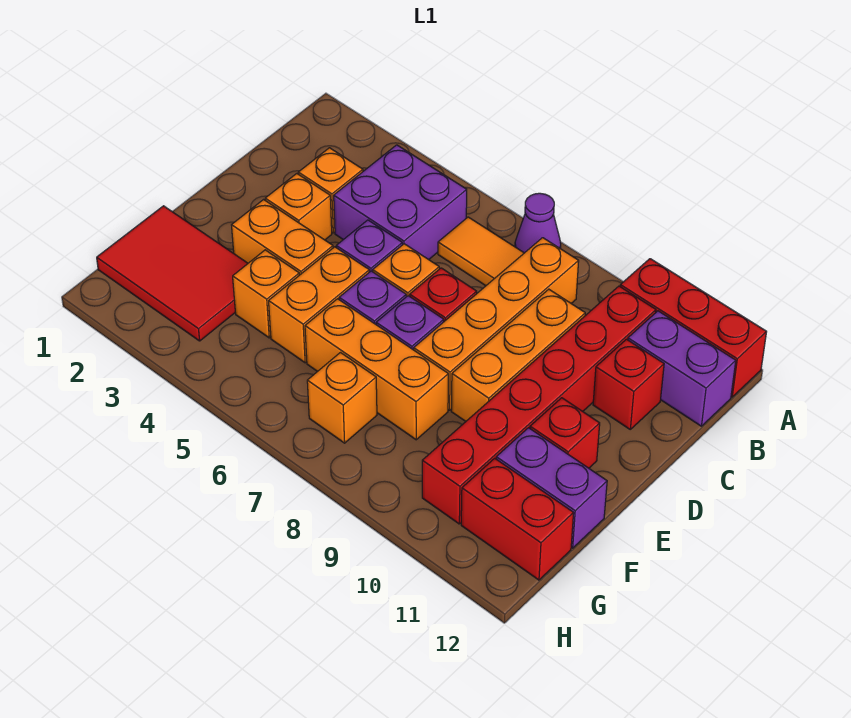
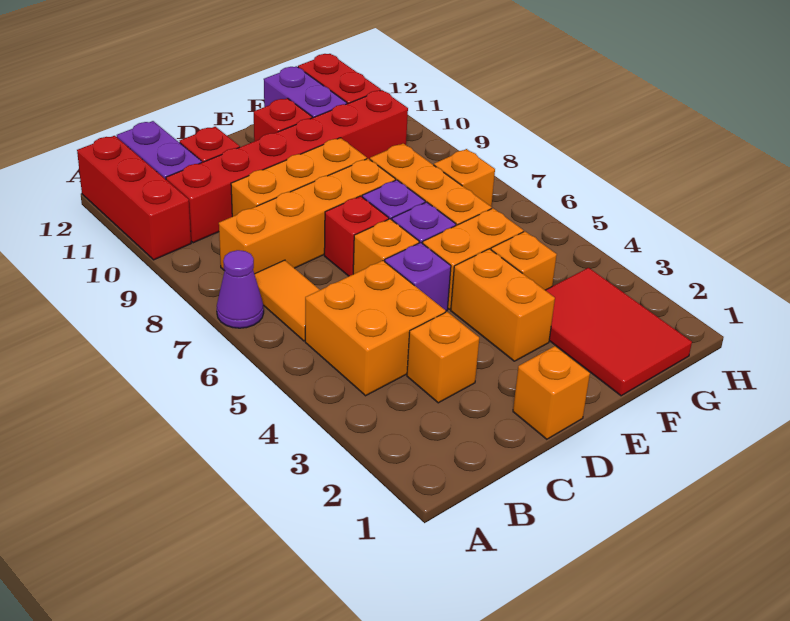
purple 2x2 brick [334,145,467,260] -> orange 2x2 brick [305,260,445,396]
orange 1x1 brick [265,174,332,240] -> orange 1x1 brick moved to [513,346,590,439]

